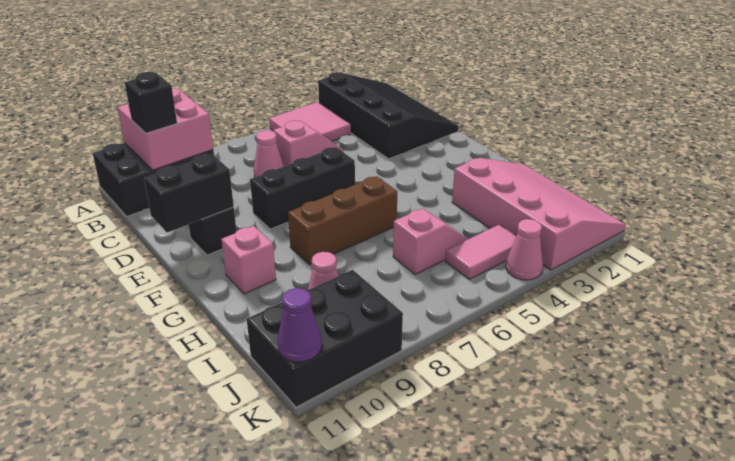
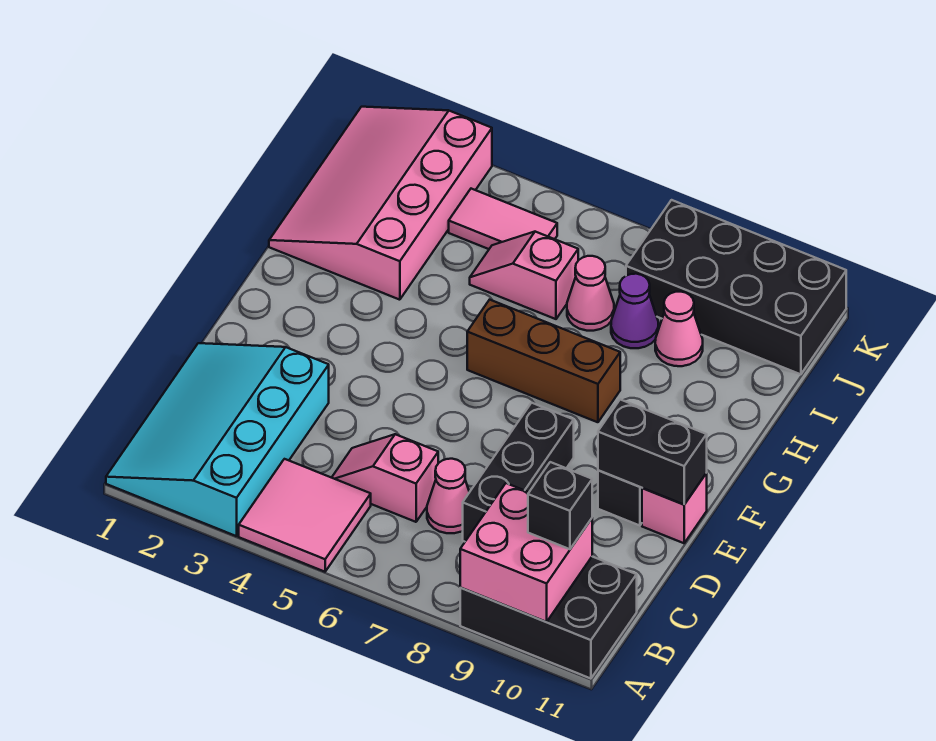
black 3x4 slope [318,72,459,159] -> cyan 3x4 slope [106,343,329,536]
black 1x3 brick [250,147,355,229] -> black 1x3 brick turned to [463,403,574,542]
pink 1x1 brick [221,226,276,294] -> pink 1x1 brick moved to [642,473,707,543]
black 2x3 brick [247,270,403,407] -> black 2x4 brick [626,200,846,374]
pink 1x1 cone [506,219,543,280] -> pink 1x1 cone moved to [567,256,614,331]
purple 1x1 cone [277,288,322,362] -> purple 1x1 cone moved to [611,274,658,348]

